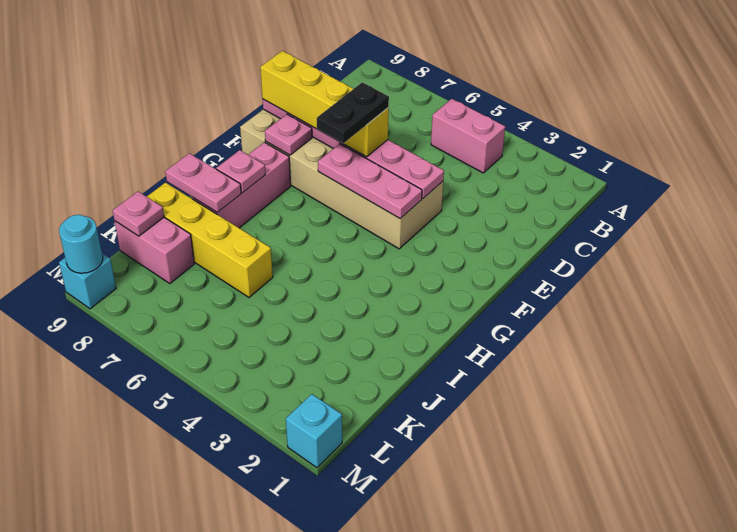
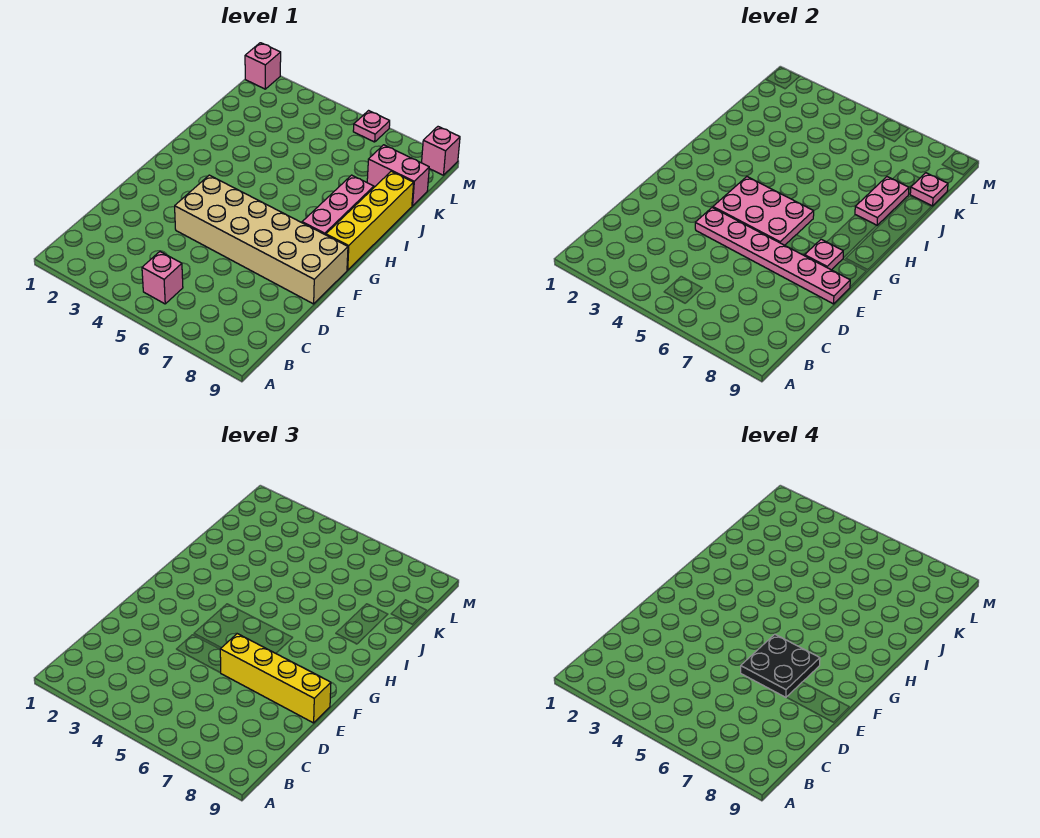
pink 1x2 brick [431,99,505,173] -> pink 1x1 brick [142,252,183,304]
black 1x2 plate [317,82,389,143] -> black 2x2 plate [741,634,820,697]
pink 1x3 plate [318,144,422,219] -> pink 2x3 plate [713,177,814,245]
pink 1x1 plate [216,150,265,193] -> pink 1x1 plate moved to [353,111,390,142]
pink 1x2 plate [165,153,241,213] -> pink 1x2 plate turned to [855,177,909,225]
yellow 1x4 brick [147,183,273,297] -> yellow 1x4 brick turned to [326,171,414,270]
cyan 1x1 brick [286,394,342,468] -> pink 1x1 brick [245,43,281,89]
cyan 1x1 brick [59,253,116,309] -> pink 1x1 brick [422,127,460,175]
cyan 1x1 round brick [59,215,103,273] -> none

